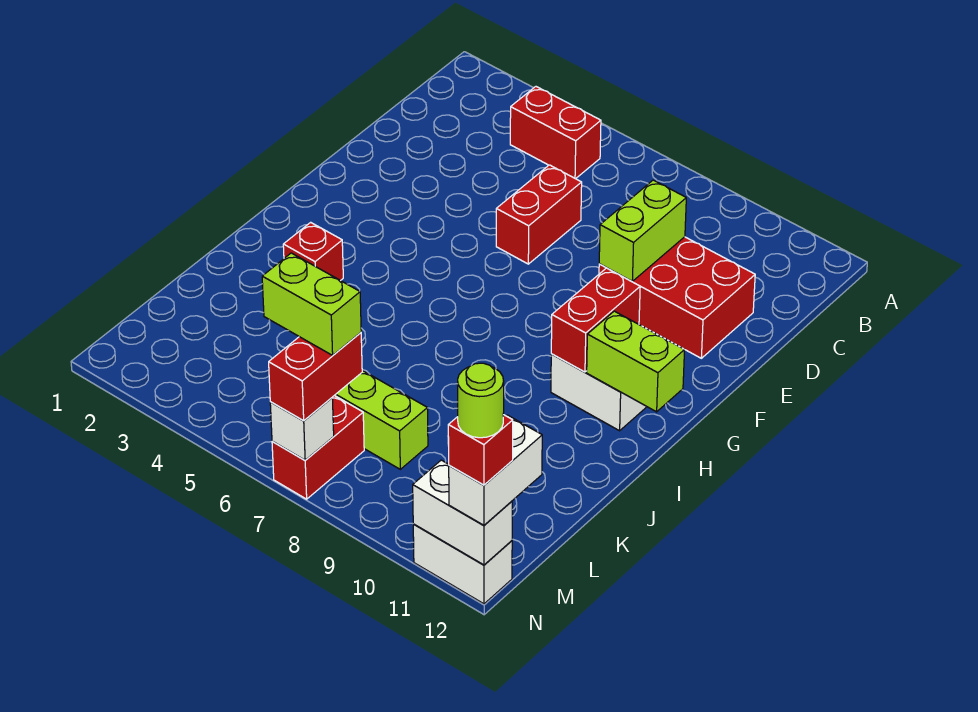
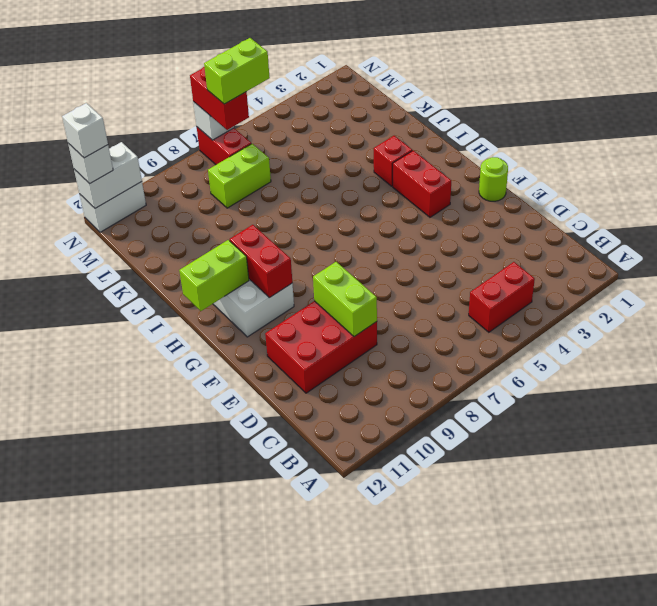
red 1x2 brick [496,165,582,264] -> red 1x2 brick moved to [393,151,451,217]
white 1x2 brick [449,415,542,525] -> white 1x1 brick [68,143,113,184]
red 1x1 brick [448,415,513,485] -> white 1x1 brick [62,103,108,158]
lime 1x1 round brick [458,363,504,438] -> lime 1x1 round brick moved to [479,157,508,201]

